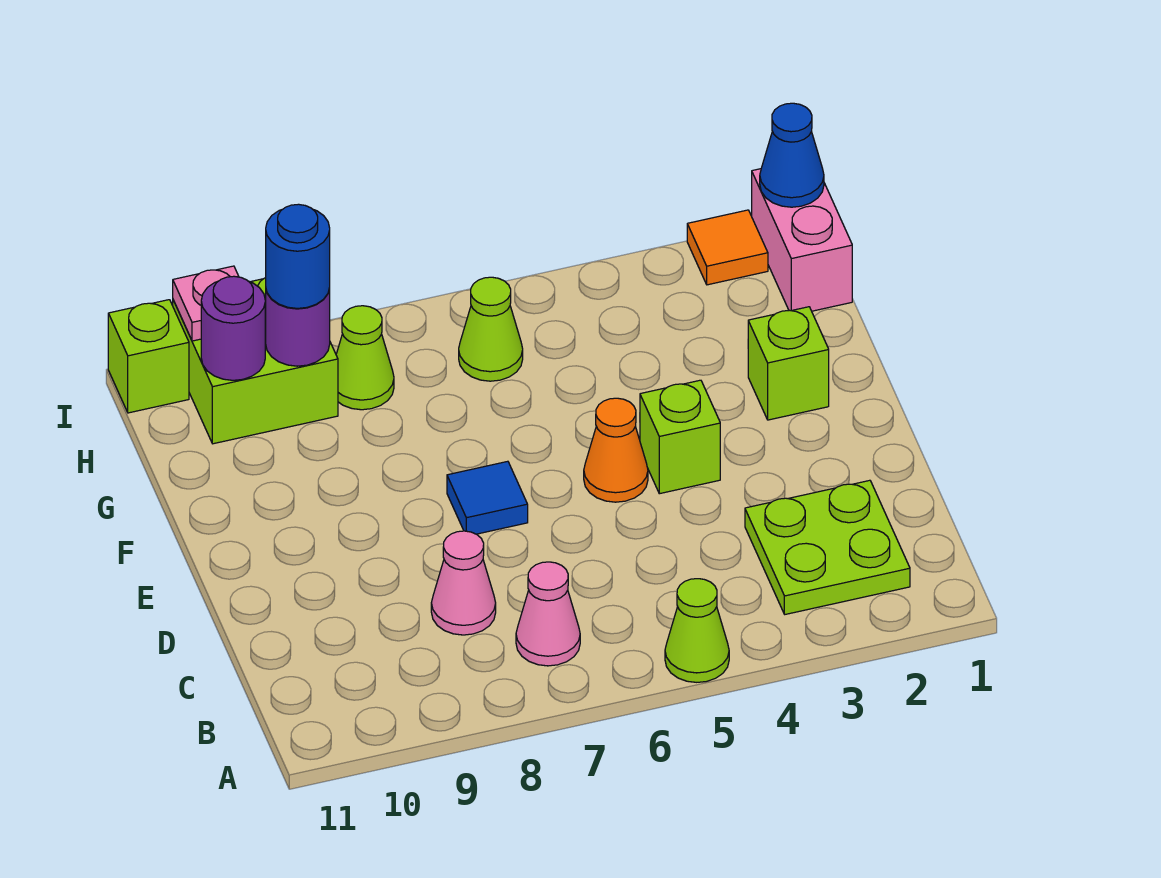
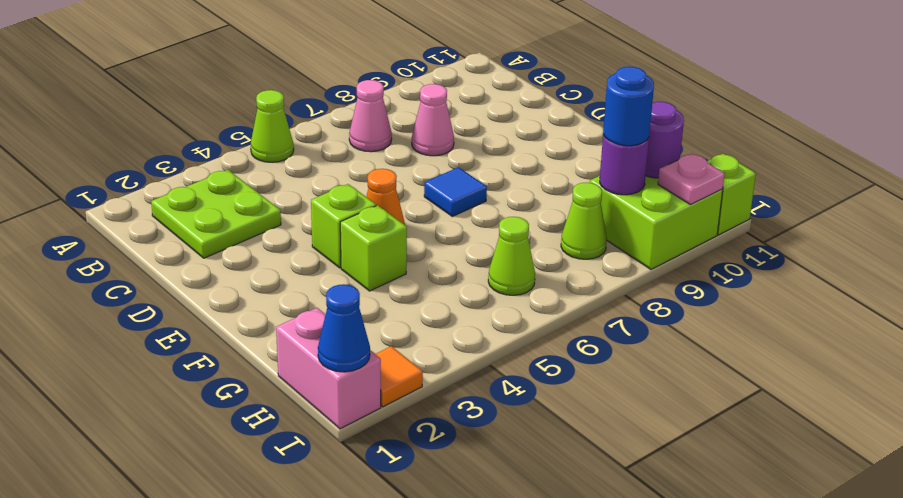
lime 1x1 brick [748,307,829,420] -> lime 1x1 brick moved to [340,205,407,291]

